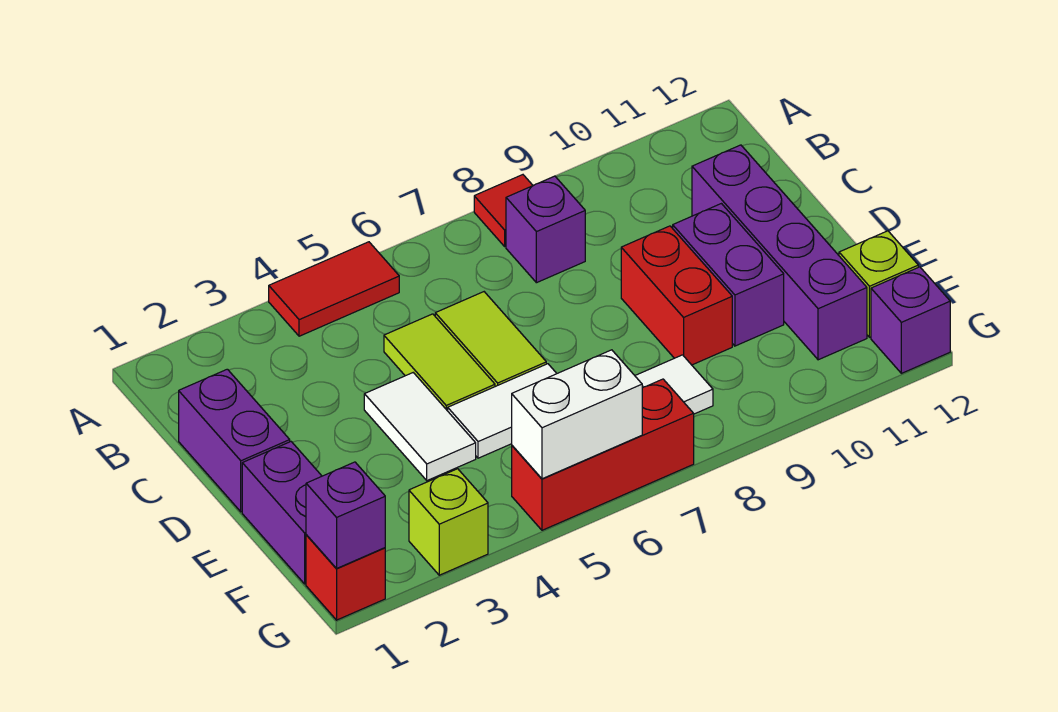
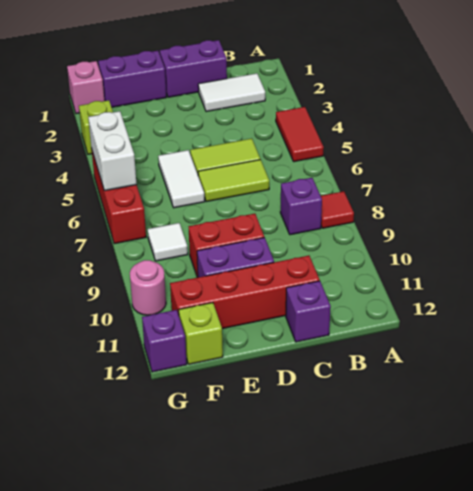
purple 1x4 brick [692,145,867,360] -> red 1x4 brick [170,256,320,329]
white 1x2 tile [364,373,476,481] -> white 1x2 tile moved to [198,73,265,112]
red 1x1 brick [306,535,385,620] -> pink 1x1 brick [67,61,104,114]
purple 1x1 brick [306,462,385,569] -> purple 1x1 brick moved to [286,281,331,342]
none -> pink 1x1 round brick [130,260,166,315]

